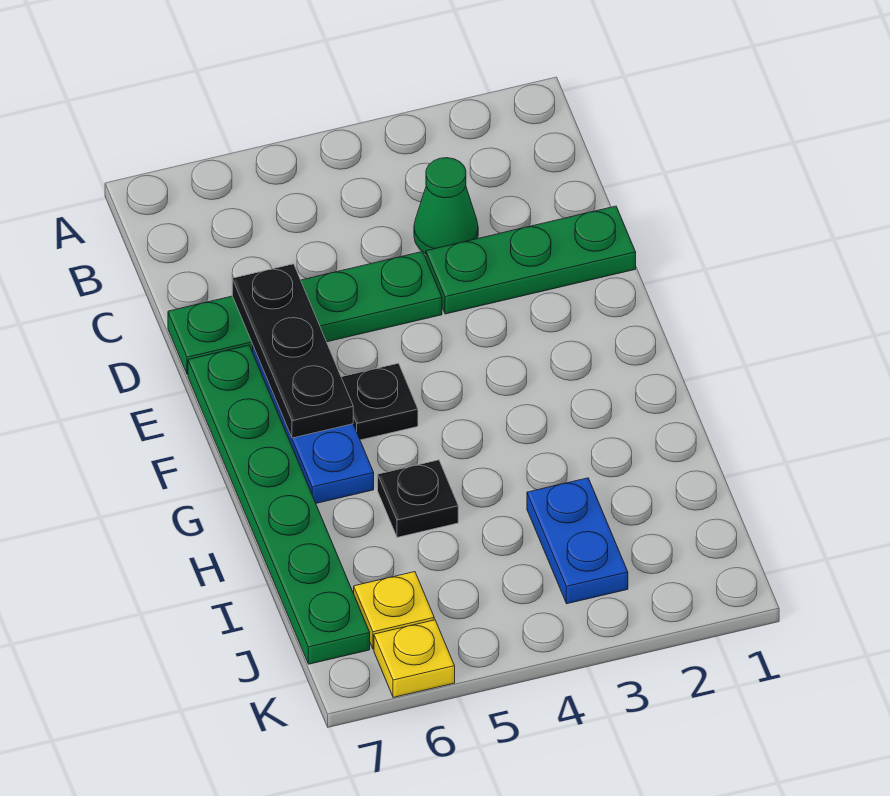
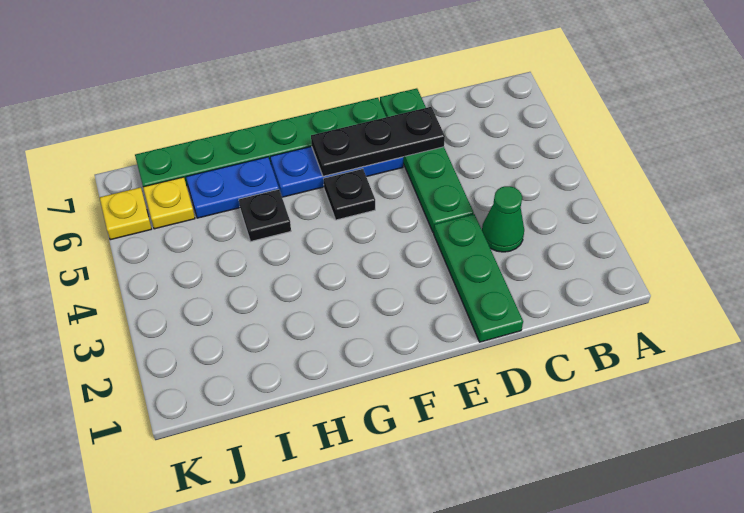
blue 1x2 plate [527,478,628,604] -> blue 1x2 plate moved to [186,157,279,218]

